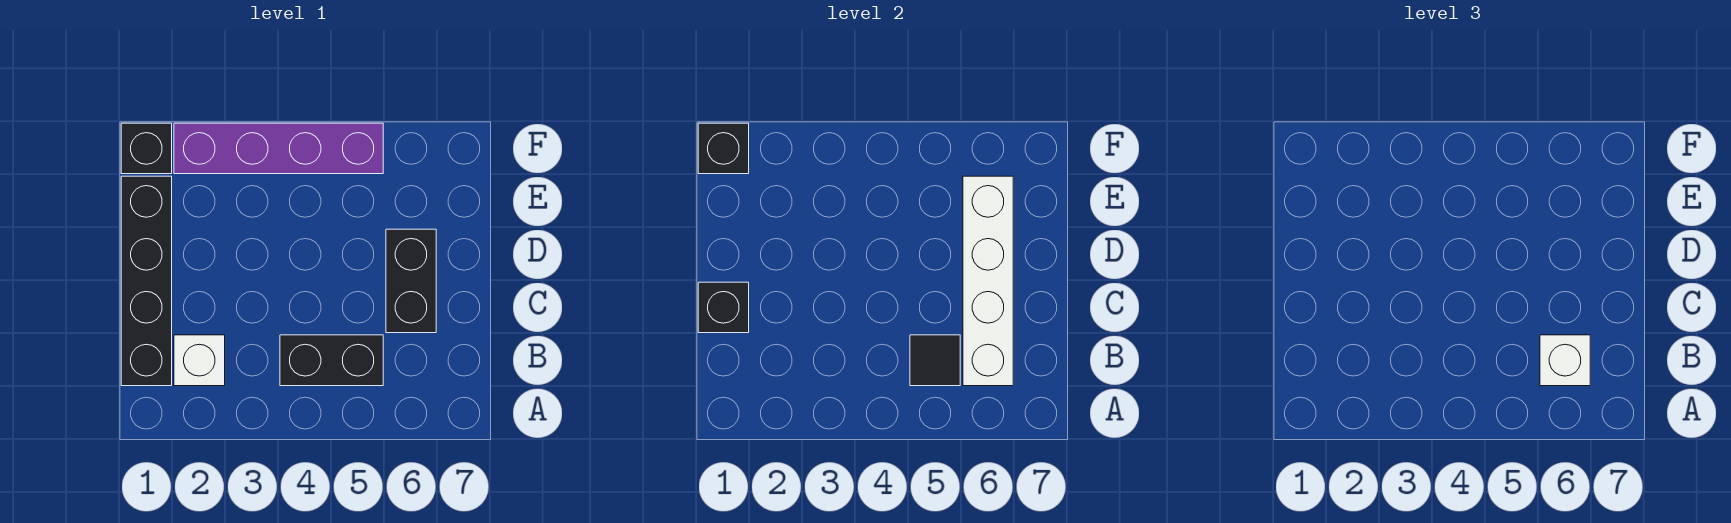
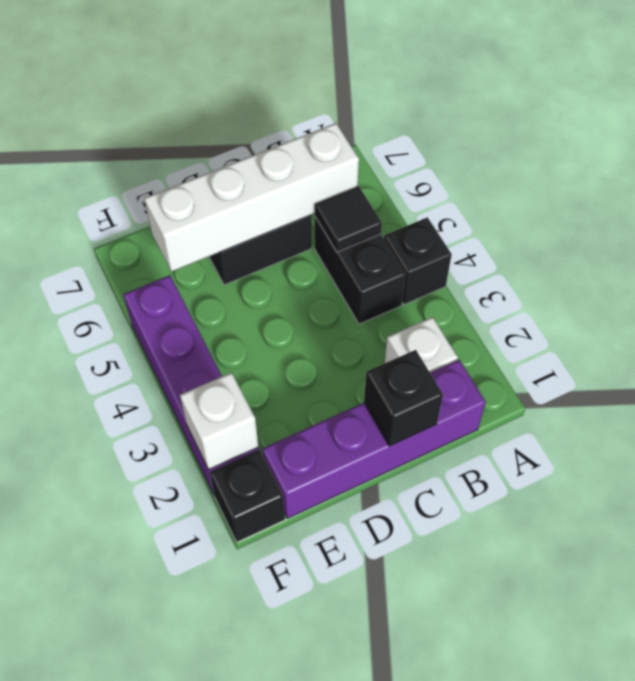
black 1x4 brick [121,176,172,386] -> purple 1x4 brick [262,360,486,519]
white 1x1 brick [1540,335,1590,386] -> white 1x1 brick moved to [180,373,258,469]
black 1x1 brick [698,123,749,174] -> black 1x1 brick moved to [384,217,452,305]

